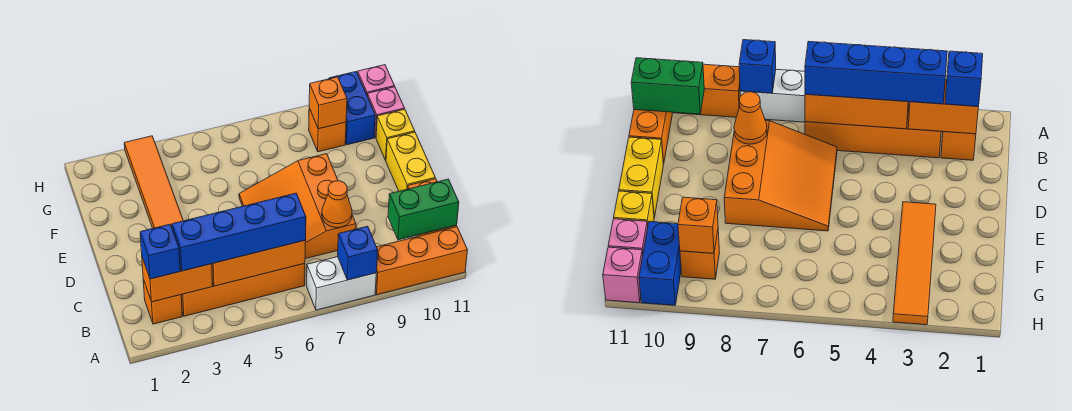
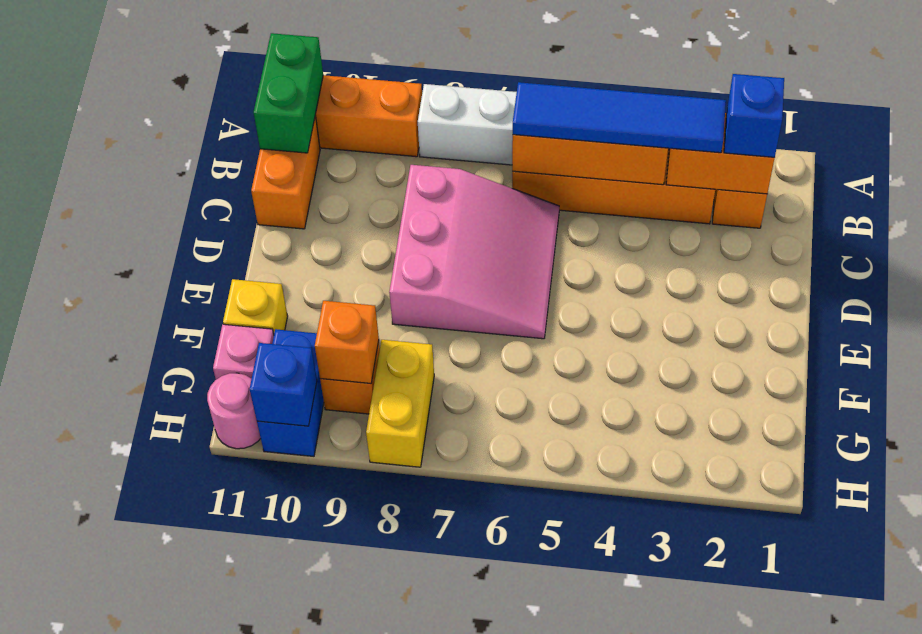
blue 1x1 brick [337,226,378,280] -> blue 1x1 brick moved to [250,343,317,426]
blue 1x4 brick [172,193,306,271] -> blue 1x4 tile [513,82,726,153]
green 1x2 brick [388,179,459,240] -> green 1x2 brick turned to [254,33,323,153]
orange 3x3 slope [239,154,356,259] -> pink 3x3 slope [389,165,559,339]
orange 1x1 cone [322,181,352,228] -> none
yellow 1x2 brick [386,132,435,191] -> yellow 1x2 brick moved to [366,340,434,467]
orange 1x4 tile [124,136,183,228] -> none
pink 1x1 brick [358,65,395,95] -> pink 1x1 round brick [207,373,261,449]

